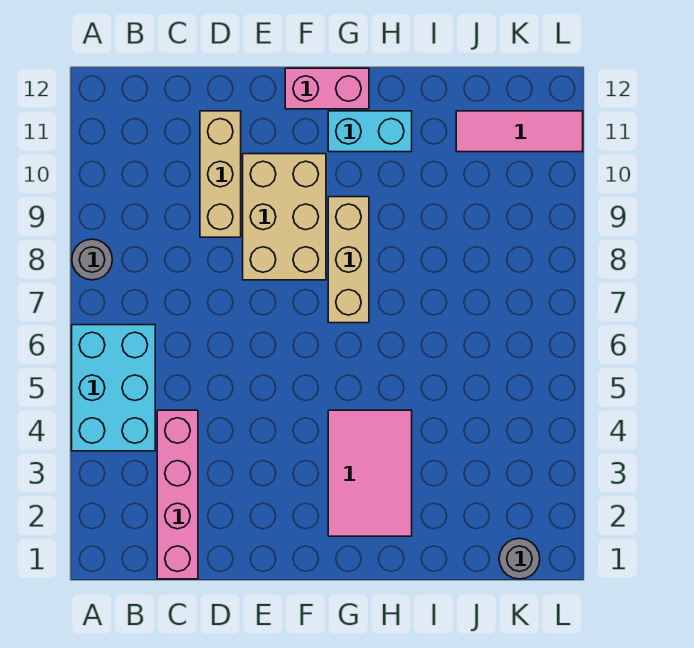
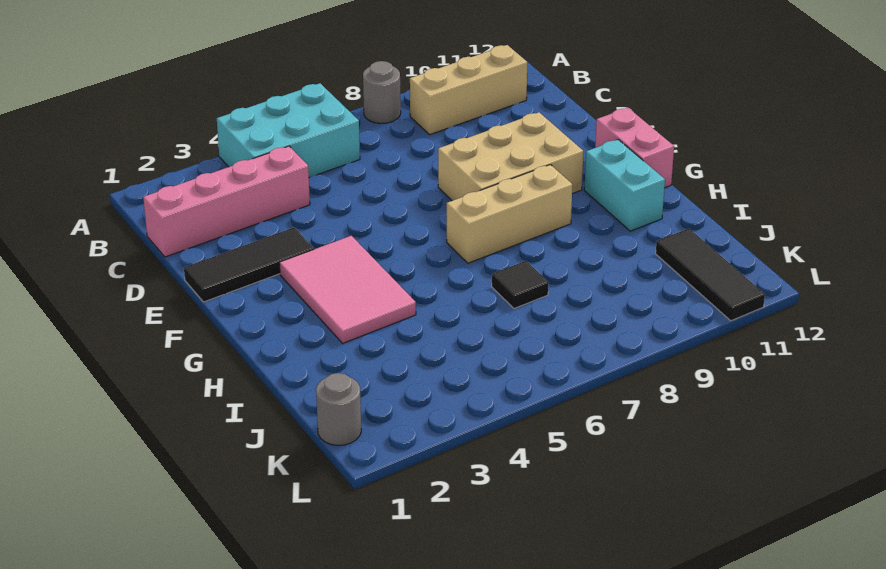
tan 1x3 brick [200,111,241,237] -> tan 1x3 brick moved to [410,45,527,134]
none -> black 1x3 tile [184,228,314,302]
pink 2x3 tile [328,410,412,536] -> pink 2x3 tile turned to [279,236,416,343]
none -> black 1x1 tile [492,261,549,308]
pink 1x3 tile [456,111,583,152] -> black 1x3 tile [656,228,765,321]

